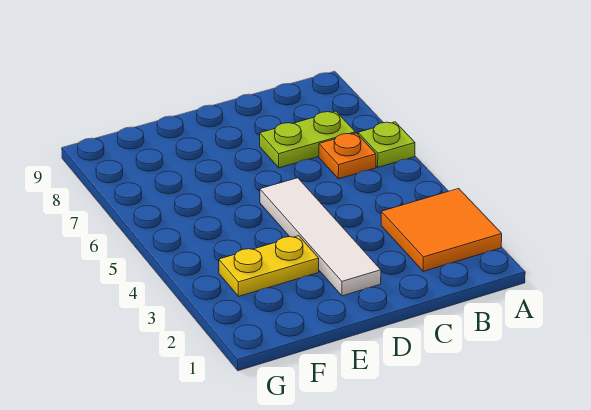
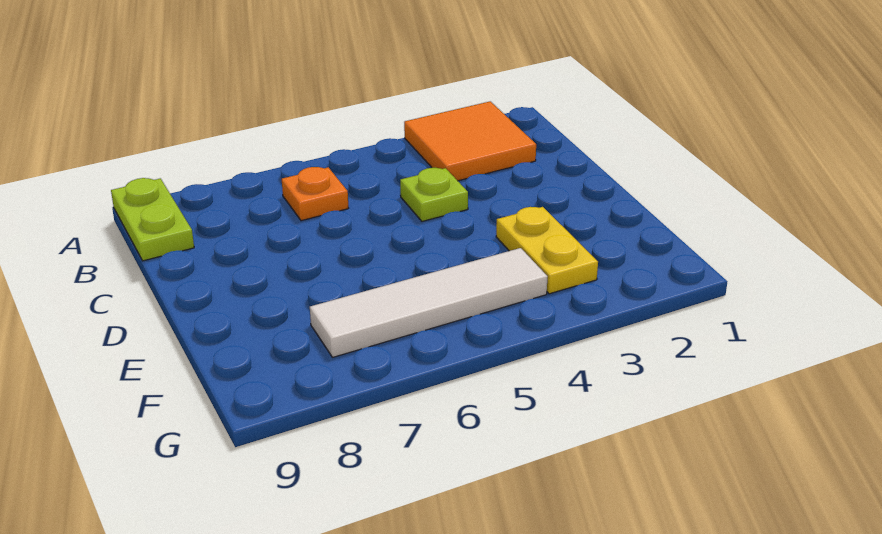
lime 1x1 plate [358,122,415,167] -> lime 1x1 plate moved to [400,168,468,221]
lime 1x2 plate [260,111,355,168] -> lime 1x2 plate moved to [111,178,194,261]
white 1x4 tile [260,178,381,296] -> white 1x4 tile moved to [310,248,548,357]

